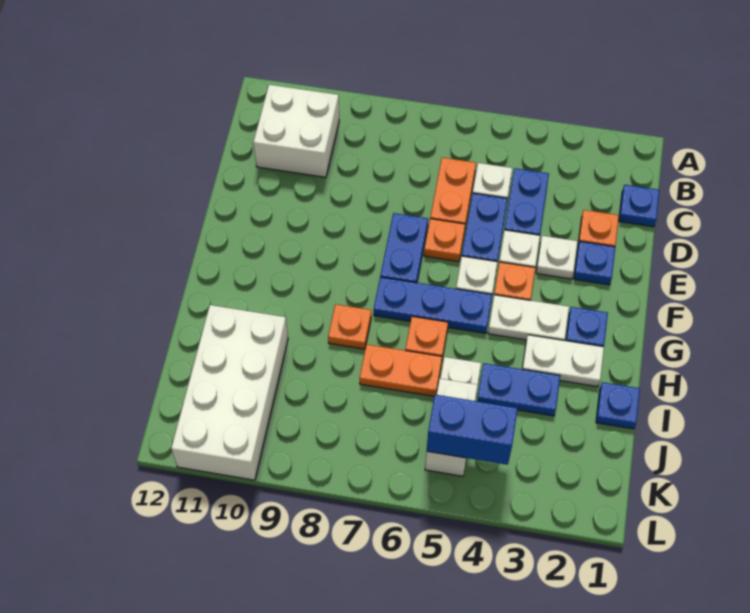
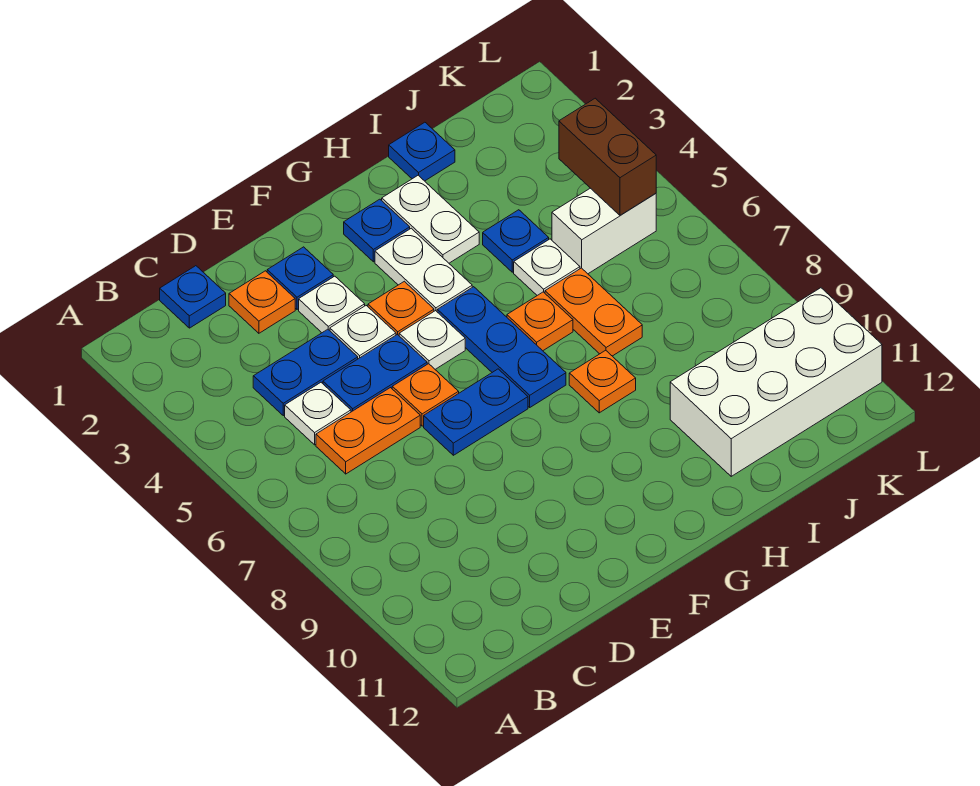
white 2x2 brick [253,85,339,177] -> none
blue 1x2 plate [477,363,560,416] -> blue 1x1 plate [483,210,549,272]
blue 1x2 brick [427,395,518,465] -> brown 1x2 brick [559,98,656,215]

